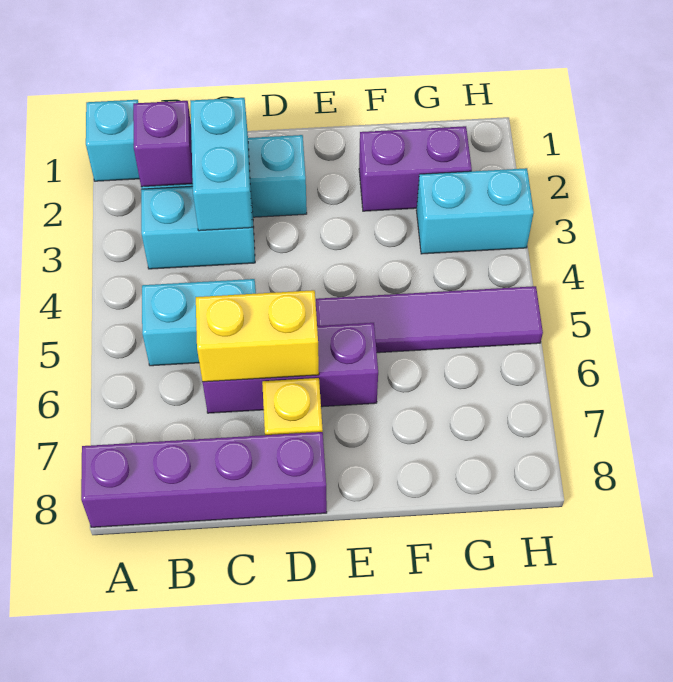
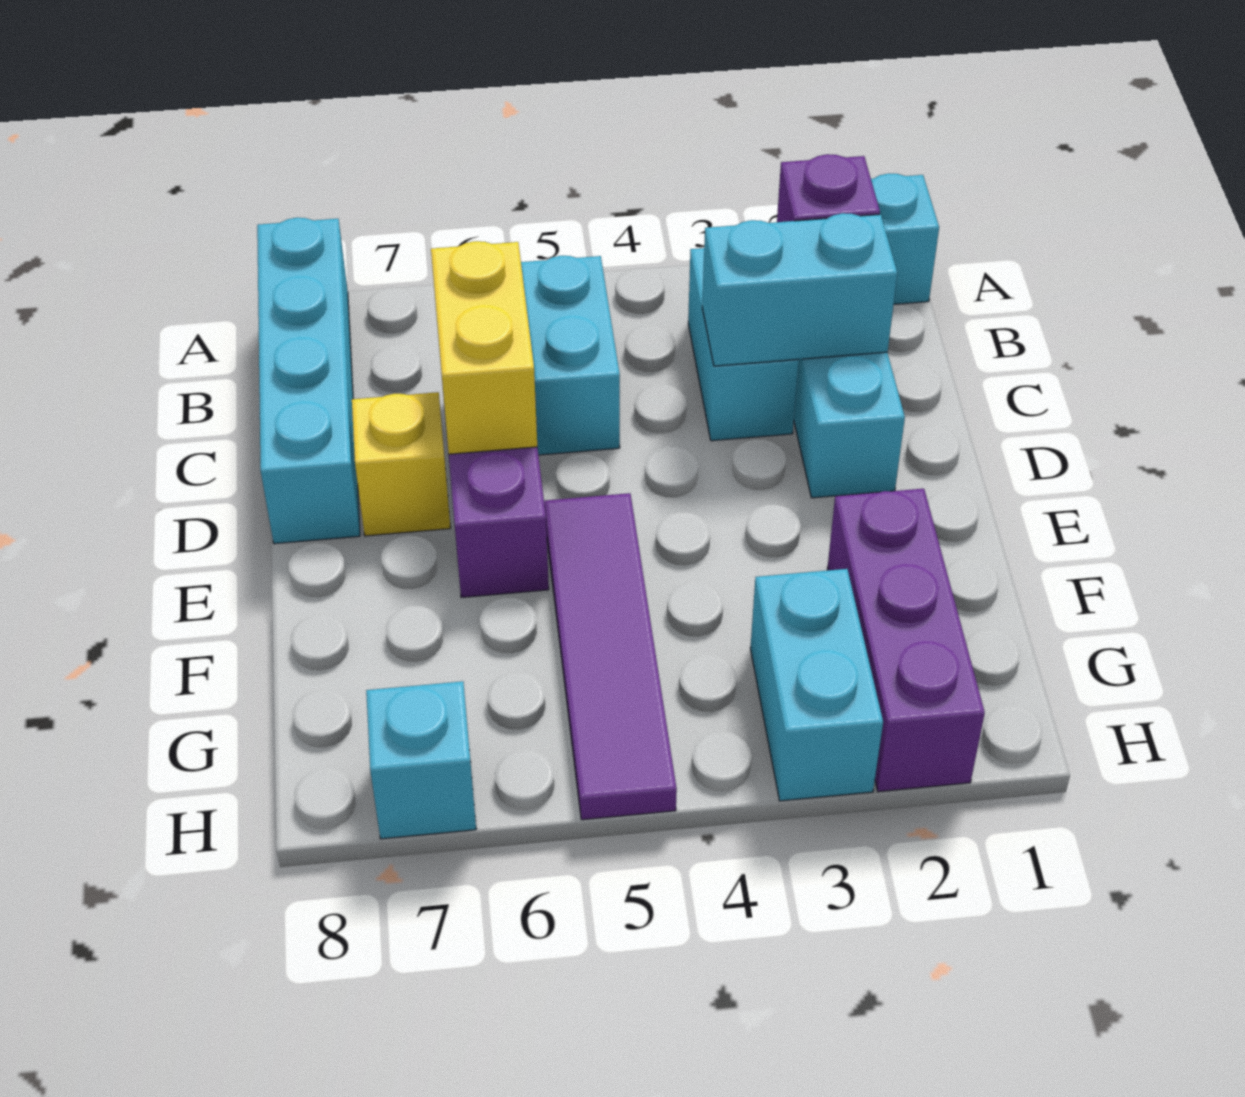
purple 1x4 brick [81,432,327,527] -> cyan 1x4 brick [257,218,360,544]
purple 1x2 brick [359,126,472,211] -> purple 1x3 brick [827,489,985,792]
none -> cyan 1x1 brick [366,681,476,839]

